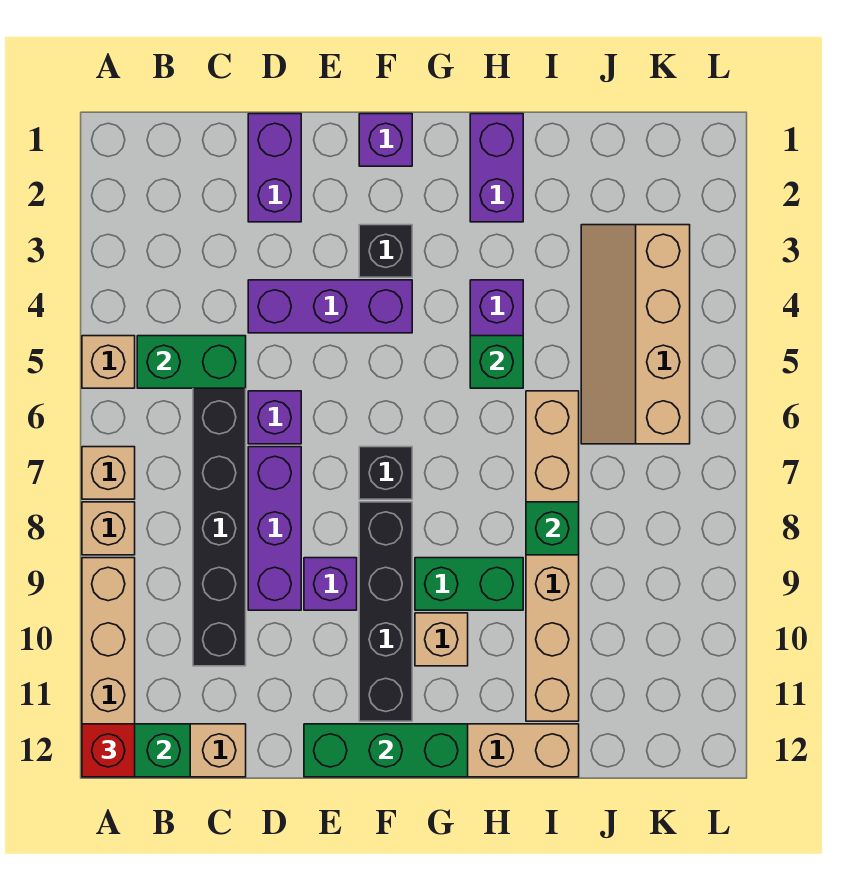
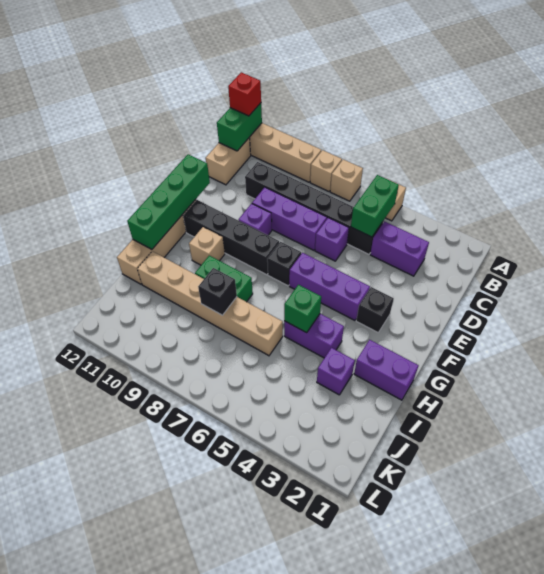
purple 1x2 brick [248,114,301,222] -> purple 1x2 brick moved to [370,221,429,276]
purple 1x3 brick [248,280,412,333] -> purple 1x3 brick turned to [289,253,370,320]
green 1x3 brick [304,724,468,777] -> green 1x4 brick [127,154,210,249]
purple 1x1 brick [359,114,412,166] -> purple 1x1 brick moved to [317,348,355,395]
green 1x2 brick [415,558,523,610] -> green 1x2 brick turned to [195,256,253,302]
green 1x1 brick [526,502,579,555] -> black 1x1 brick [198,268,237,315]
tan 2x4 slope [581,225,690,444] -> none

